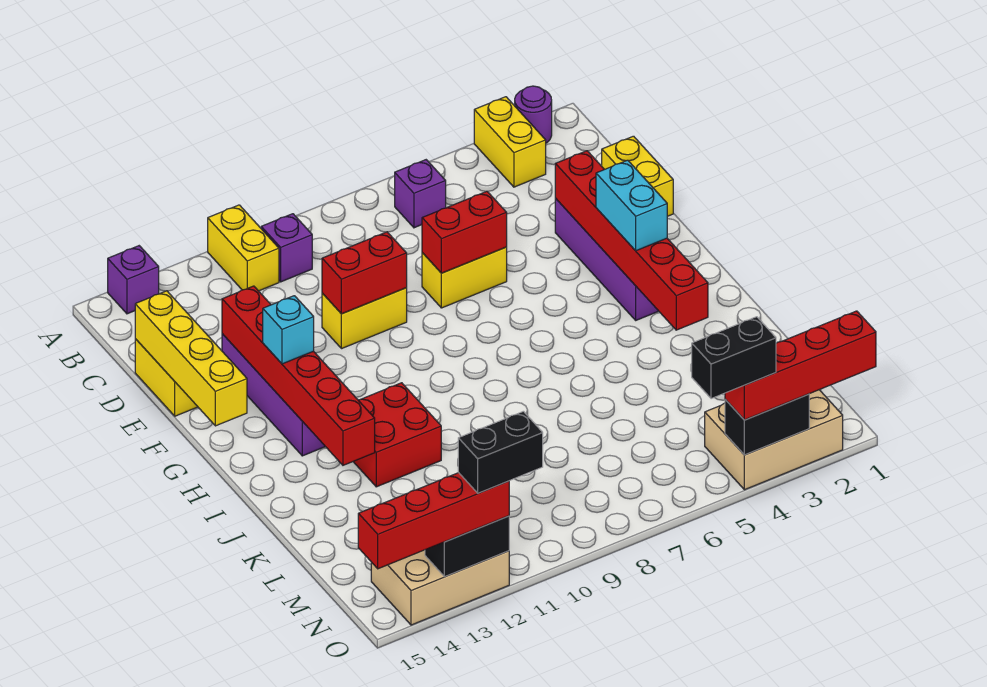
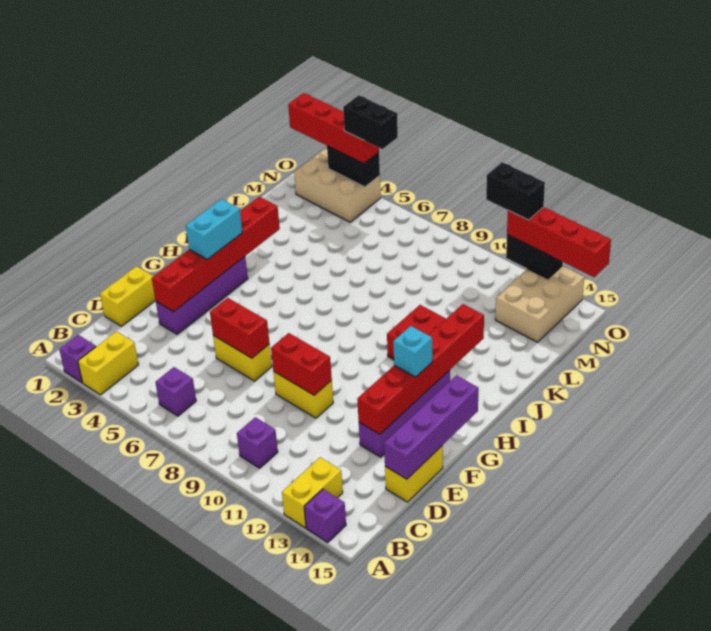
purple 1x1 round brick [515,86,552,143] -> purple 1x1 brick [59,335,96,383]
yellow 1x2 brick [208,205,279,291] -> yellow 1x2 brick moved to [282,457,343,528]
yellow 1x4 brick [135,291,247,426] -> purple 1x4 brick [384,375,478,479]
tan 2x3 brick [371,550,509,625] -> tan 2x3 brick turned to [495,266,584,342]

